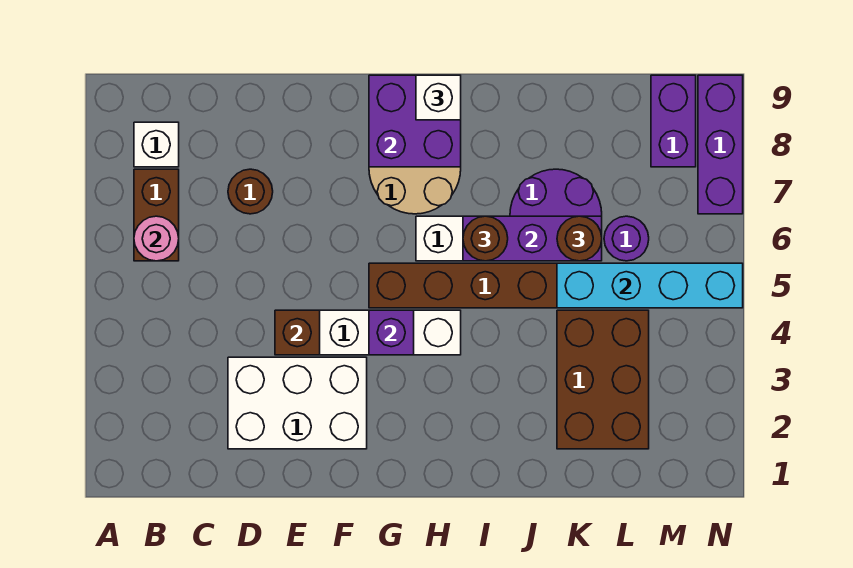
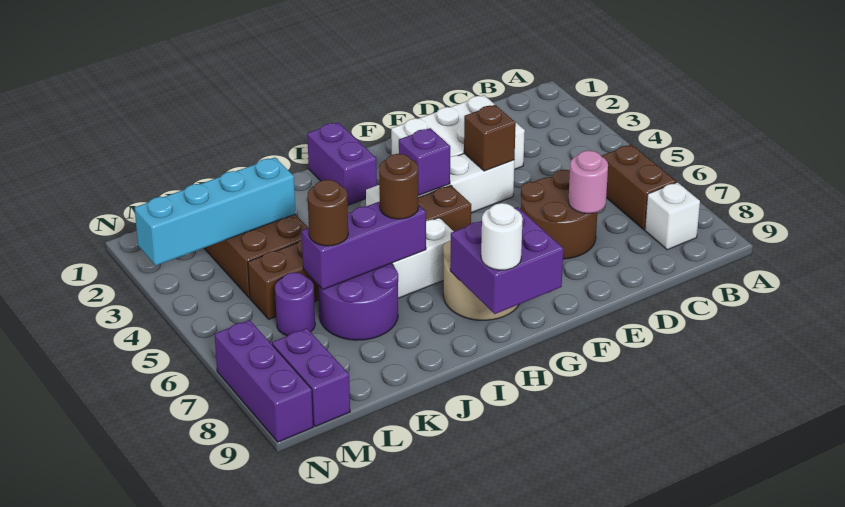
pink 1x1 round brick [134,216,179,261] -> pink 1x1 round brick moved to [568,151,608,213]
brown 1x1 round brick [228,169,273,214] -> brown 2x2 round brick [521,170,597,259]
none -> purple 1x2 brick [307,122,377,205]
white 1x1 brick [416,75,461,120] -> white 1x1 round brick [481,203,522,270]
cyan 1x4 brick [557,263,743,308] -> cyan 1x4 brick moved to [135,157,296,266]

